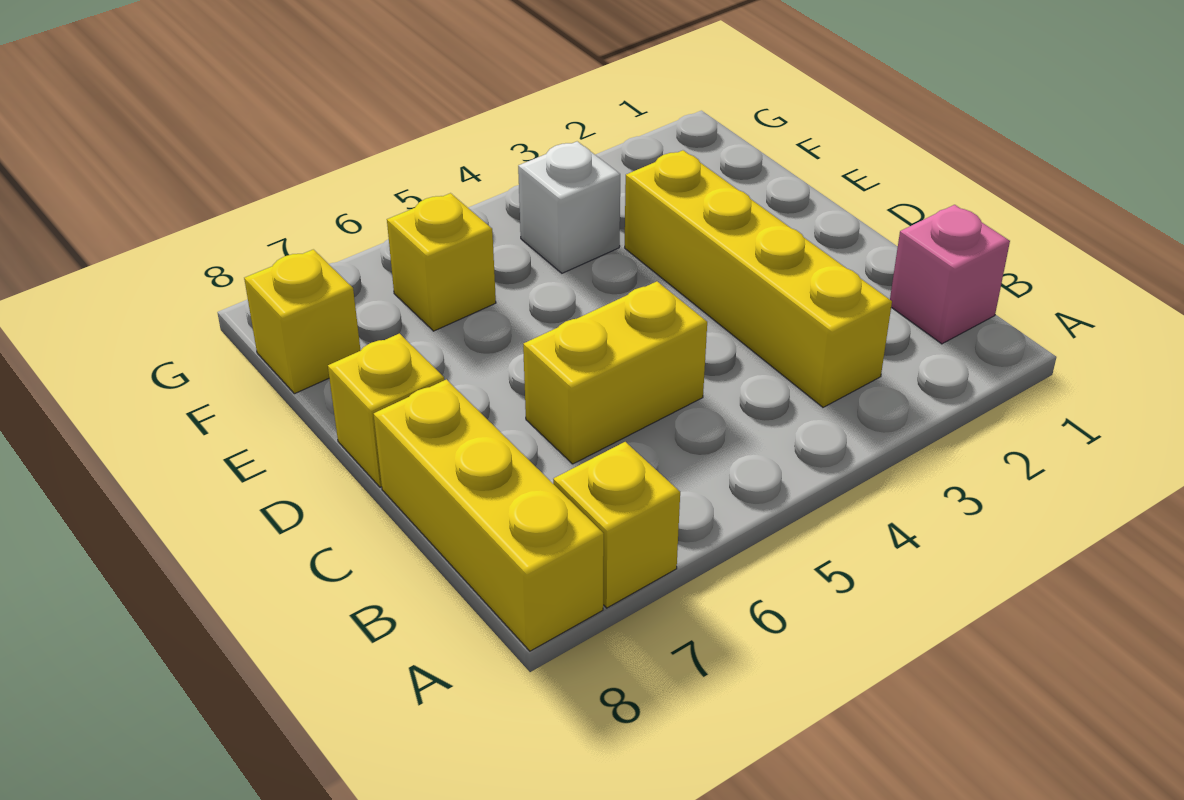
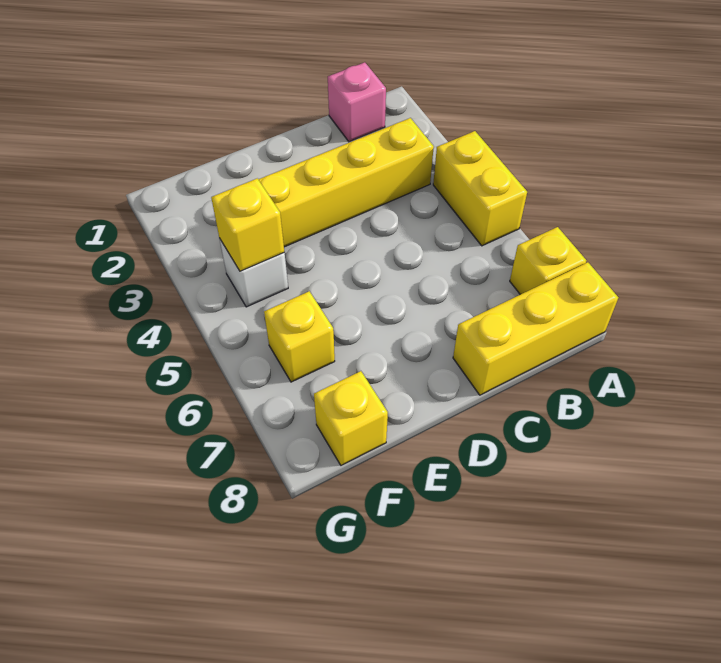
yellow 1x2 brick [523,281,707,464] -> yellow 1x2 brick moved to [433,131,527,246]
yellow 1x1 brick [328,333,444,487] -> yellow 1x1 brick moved to [211,178,284,271]

